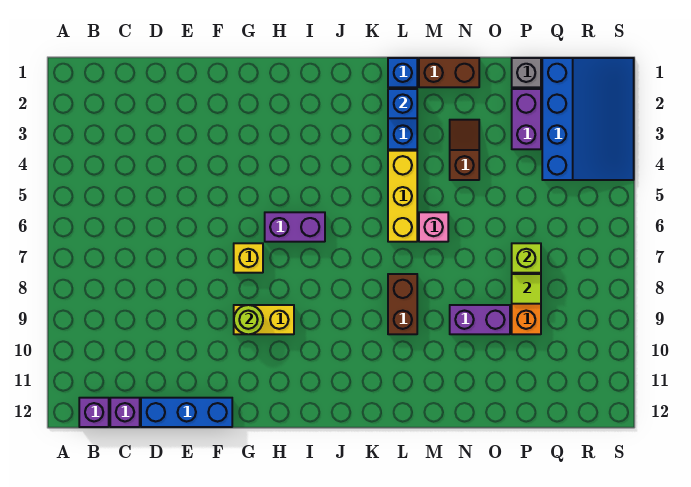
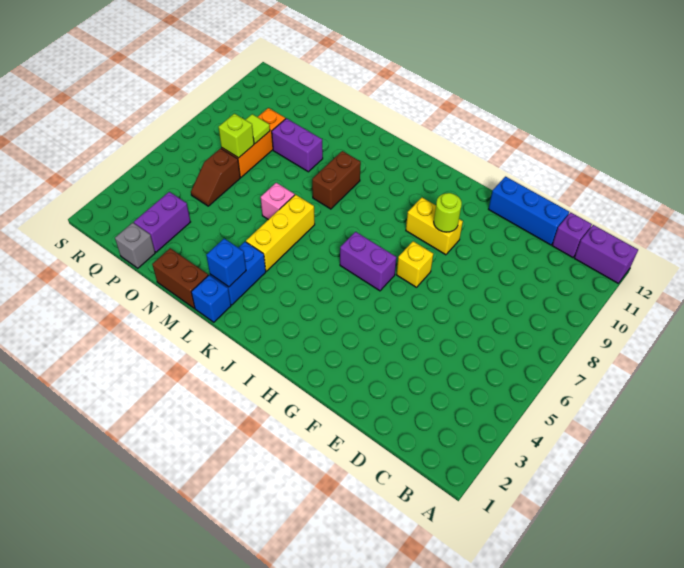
purple 1x1 brick [79,398,109,427] -> purple 1x2 brick [574,225,638,283]
brown 1x2 slope [450,120,479,180] -> brown 1x2 slope moved to [191,148,240,206]
blue 3x4 slope [542,58,634,180] -> none

